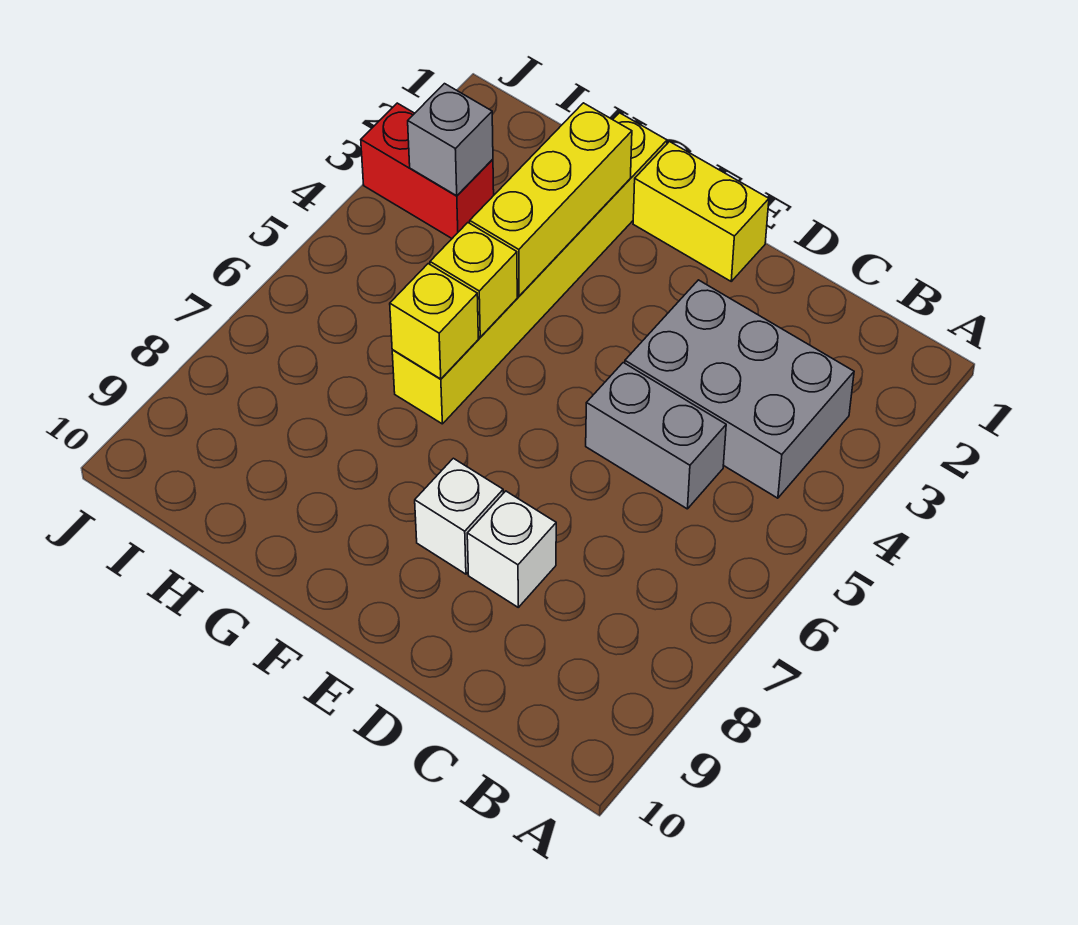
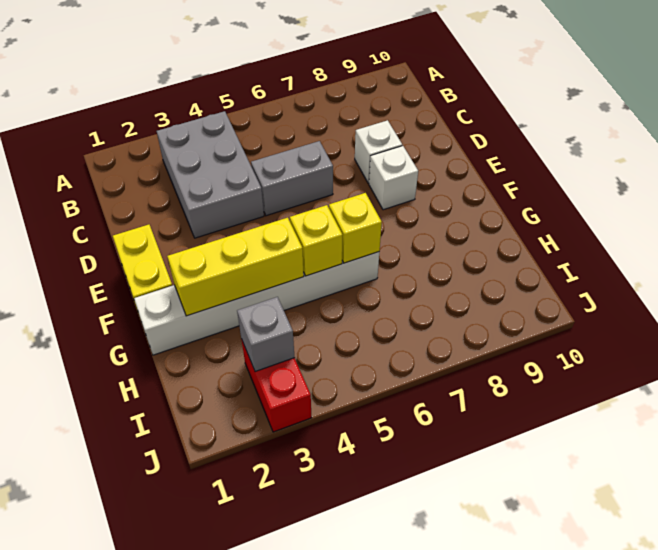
grey 1x2 brick [586,363,726,509] -> grey 1x2 brick turned to [251,141,333,216]
yellow 1x6 brick [392,113,667,424] -> white 1x6 brick [134,252,379,355]

